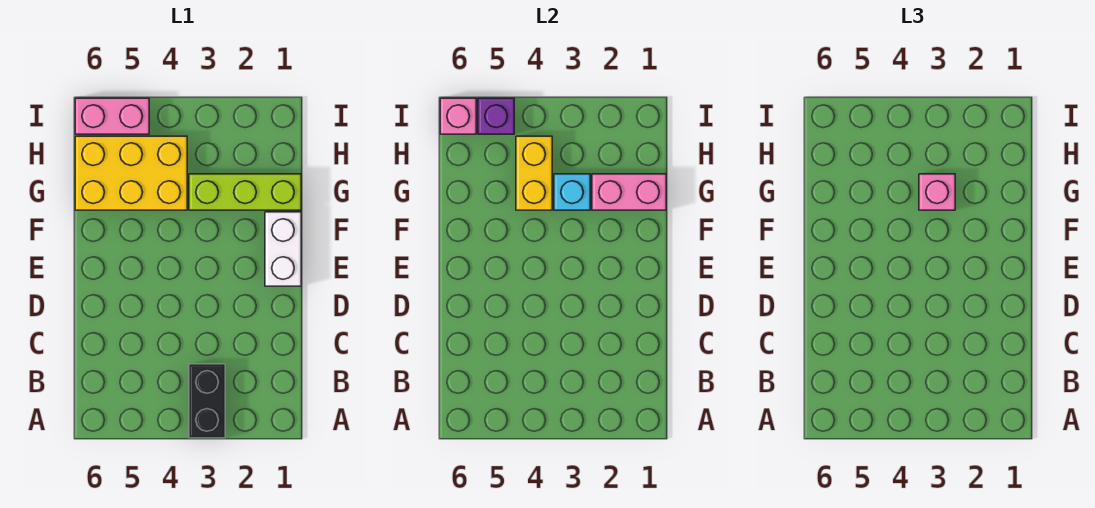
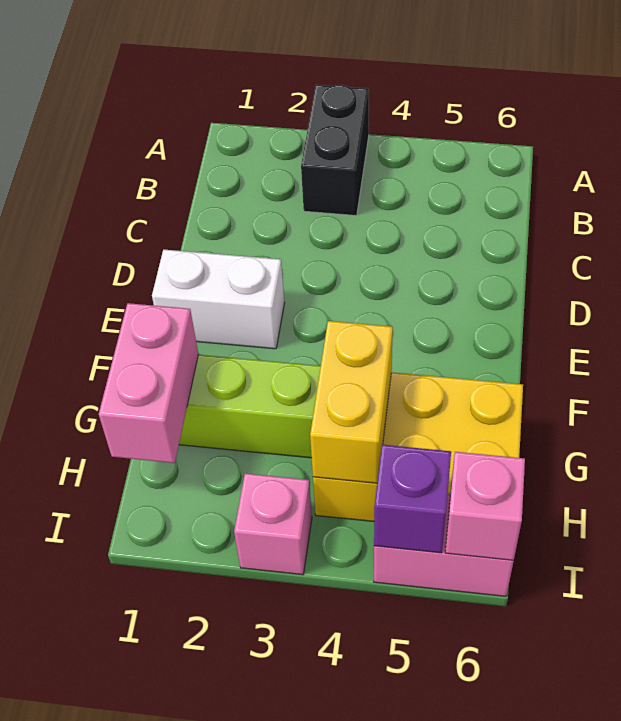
white 1x2 brick [265,212,301,286] -> white 1x2 brick turned to [152,250,285,349]
pink 1x2 brick [592,174,666,210] -> pink 1x2 brick turned to [99,303,198,463]
cyan 1x1 brick [554,174,590,210] -> none
pink 1x1 brick [919,174,955,210] -> pink 1x1 brick moved to [234,473,312,575]

